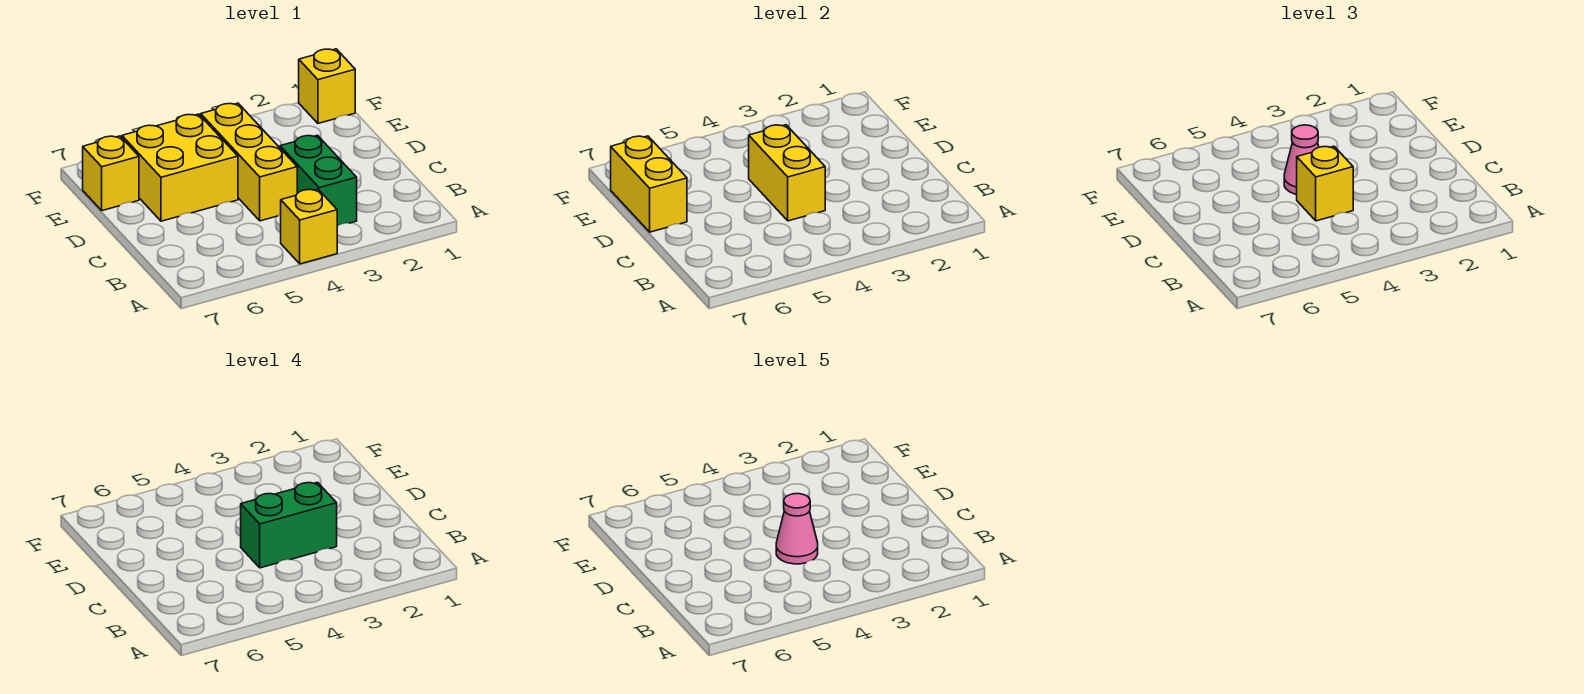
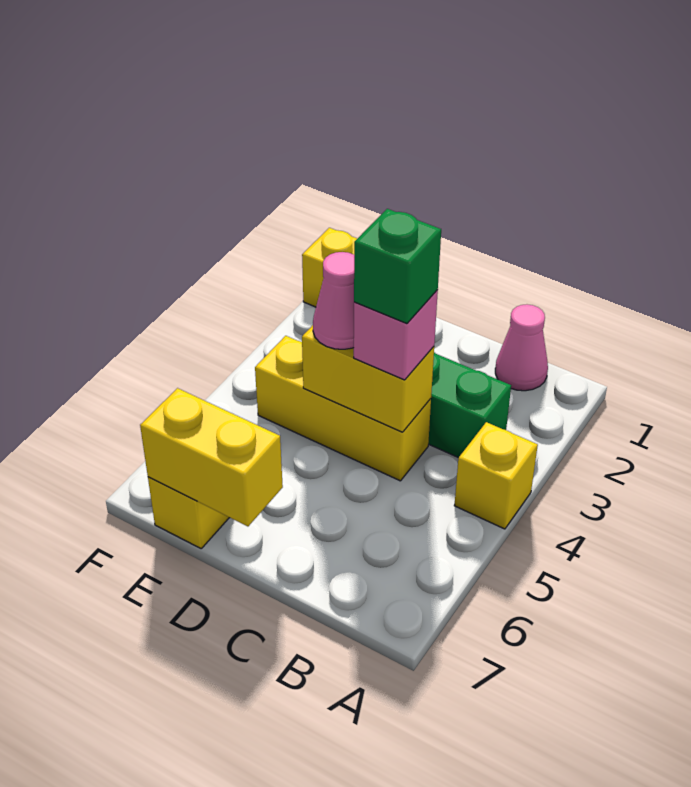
green 1x2 brick [241,482,337,568] -> green 1x1 brick [354,209,441,324]
yellow 1x1 brick [1297,146,1353,221] -> pink 1x1 brick [354,290,438,380]
pink 1x1 cone [776,494,818,564] -> pink 1x1 cone moved to [495,304,548,391]
yellow 2x2 brick [122,114,238,221] -> none

